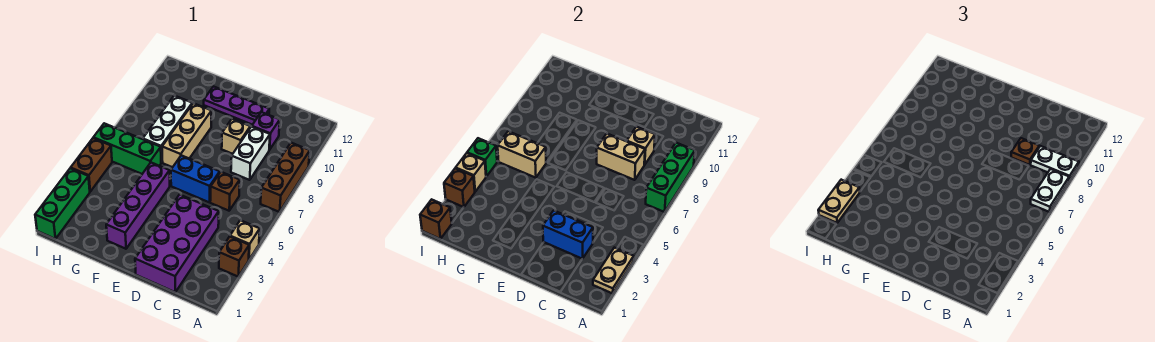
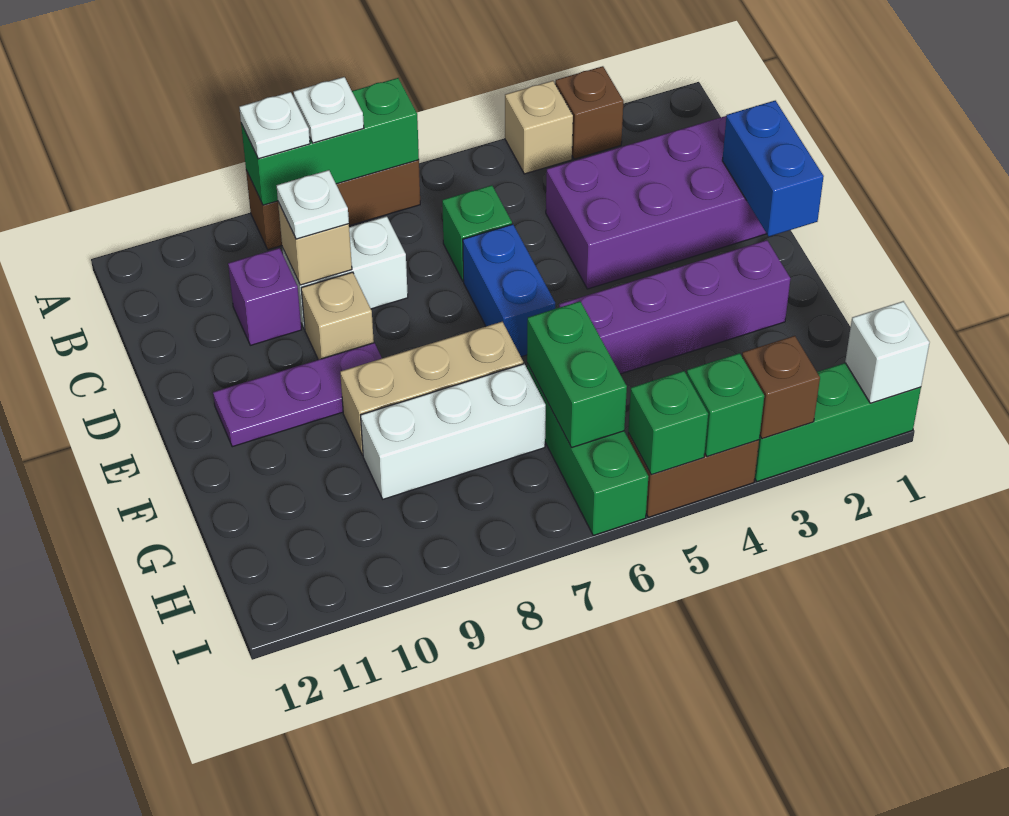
tan 1x2 plate [593,248,634,293] -> none
white 1x2 plate [1031,169,1069,212] -> white 1x1 plate [294,77,364,143]
white 1x2 plate [1031,146,1079,181] -> white 1x1 plate [239,92,310,159]
blue 1x2 brick [543,210,593,259] -> blue 1x2 brick moved to [722,101,824,237]
brown 1x1 brick [210,172,240,211] -> green 1x1 brick [442,185,512,281]
tan 1x2 brick [597,134,645,180] -> none
brown 1x1 plate [1011,138,1039,165] -> white 1x1 plate [277,170,349,239]
purple 1x3 plate [204,87,269,125] -> purple 1x3 plate turned to [213,343,382,447]
tan 1x2 brick [498,131,546,178] -> green 1x2 brick [527,301,627,448]
brown 1x1 brick [420,199,452,239] -> white 1x1 brick [845,301,930,403]
tan 1x2 plate [818,180,860,223] -> none
tan 1x1 brick [456,153,486,192] -> green 1x1 brick [687,353,764,457]

